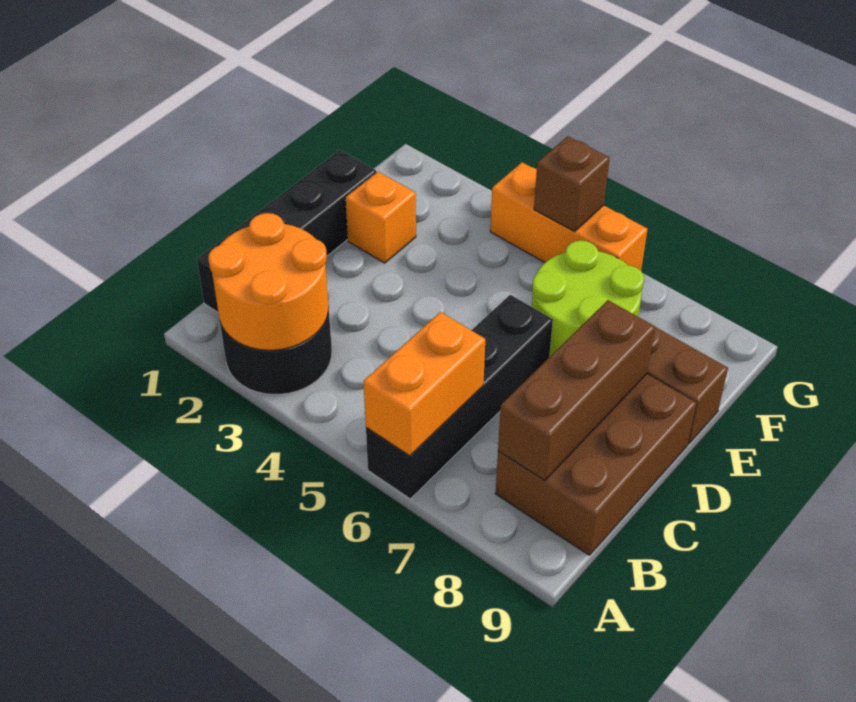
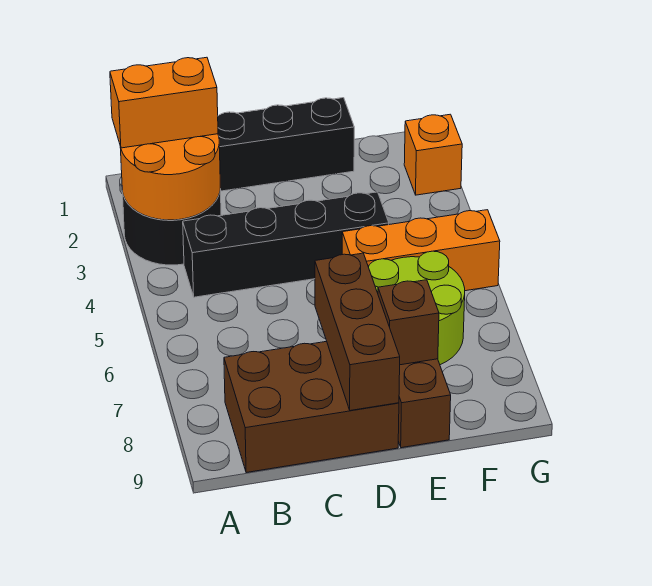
black 1x4 brick [366,295,553,499] -> black 1x4 brick moved to [183,192,389,297]
orange 1x2 brick [363,312,485,456] -> orange 1x2 brick moved to [110,57,218,148]
brown 1x3 brick [498,300,655,481] -> brown 1x3 brick turned to [315,253,400,411]
orange 1x1 brick [346,172,416,263] -> orange 1x1 brick moved to [404,114,462,195]
orange 1x3 brick [490,162,648,270] -> orange 1x3 brick turned to [342,210,500,291]
brown 1x1 brick [534,136,610,231] -> brown 1x1 brick moved to [378,280,439,365]

